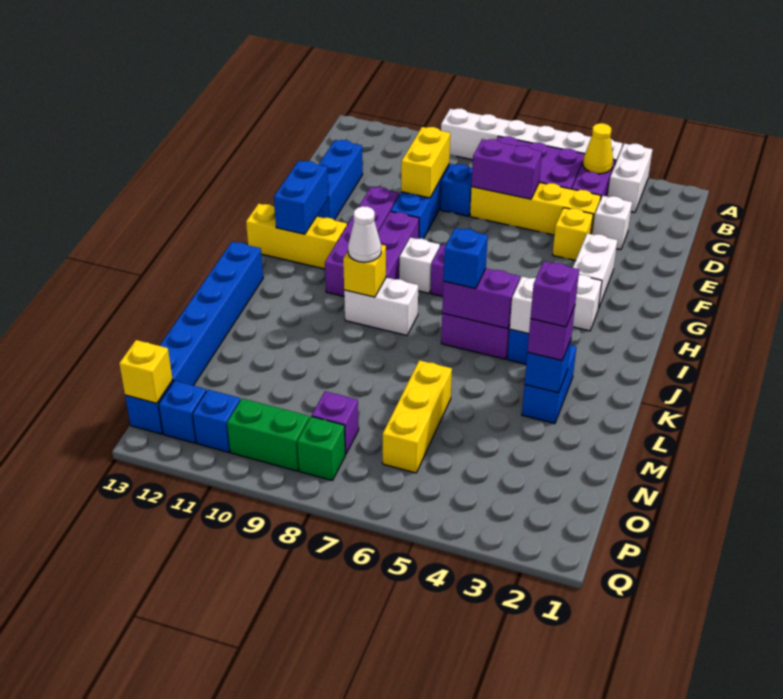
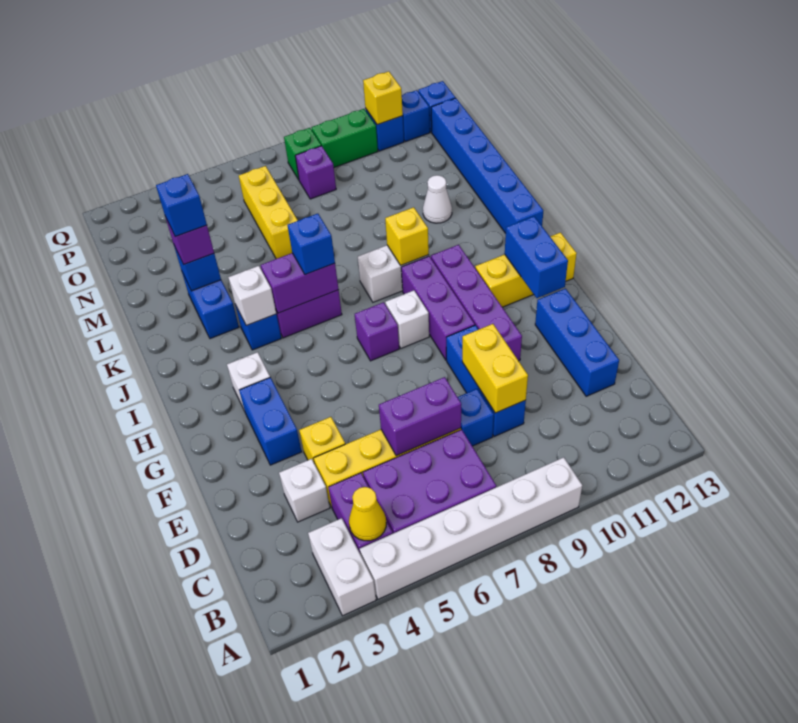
white 1x2 brick [573,233,618,309] -> blue 1x2 brick [239,377,302,465]
white 1x1 cone [348,206,381,262] -> white 1x1 cone moved to [423,175,452,223]
purple 1x1 brick [530,261,579,327] -> blue 1x1 brick [156,174,207,237]
yellow 1x1 brick [119,340,173,403] -> yellow 1x1 brick moved to [363,71,403,125]

